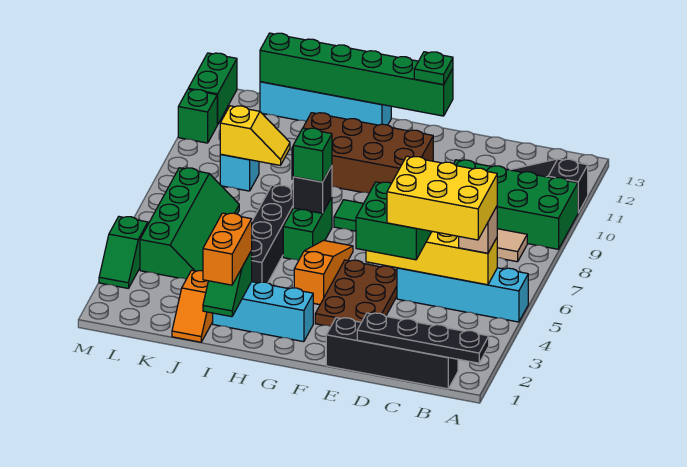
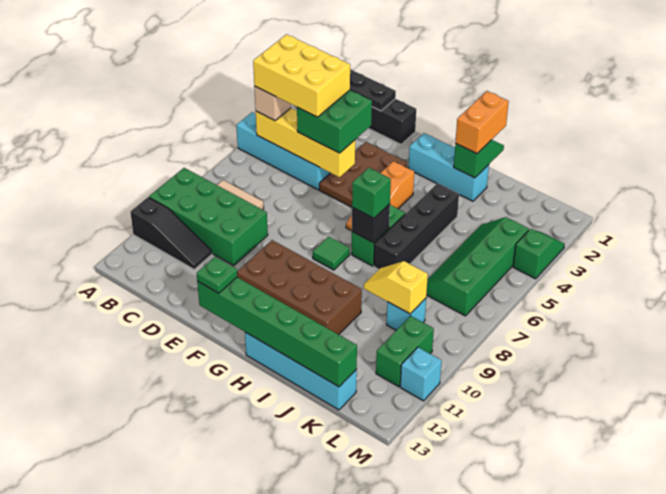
orange 1x2 slope [172,270,213,342] -> none
green 1x1 brick [178,89,217,143] -> cyan 1x1 brick [400,347,442,401]
green 1x2 brick [188,53,237,125] -> green 1x2 brick moved to [376,316,434,387]

